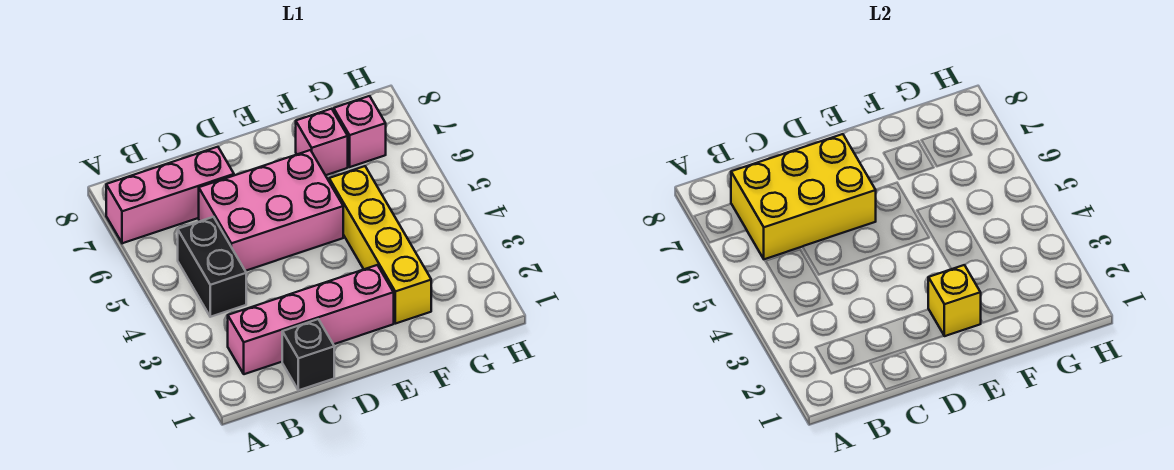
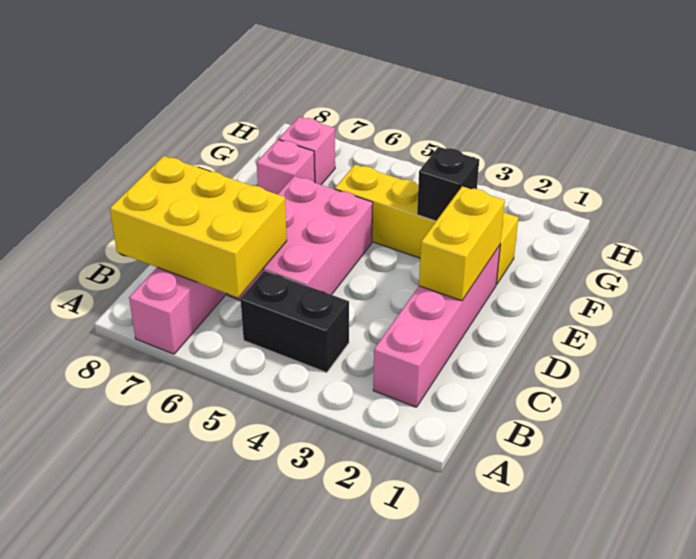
yellow 2x3 brick [731,134,876,259] -> yellow 2x3 brick turned to [110,156,287,297]
black 1x1 brick [282,319,334,390] -> black 1x1 brick moved to [417,147,479,221]
yellow 1x1 brick [928,265,981,336] -> yellow 1x2 brick [419,186,505,301]

